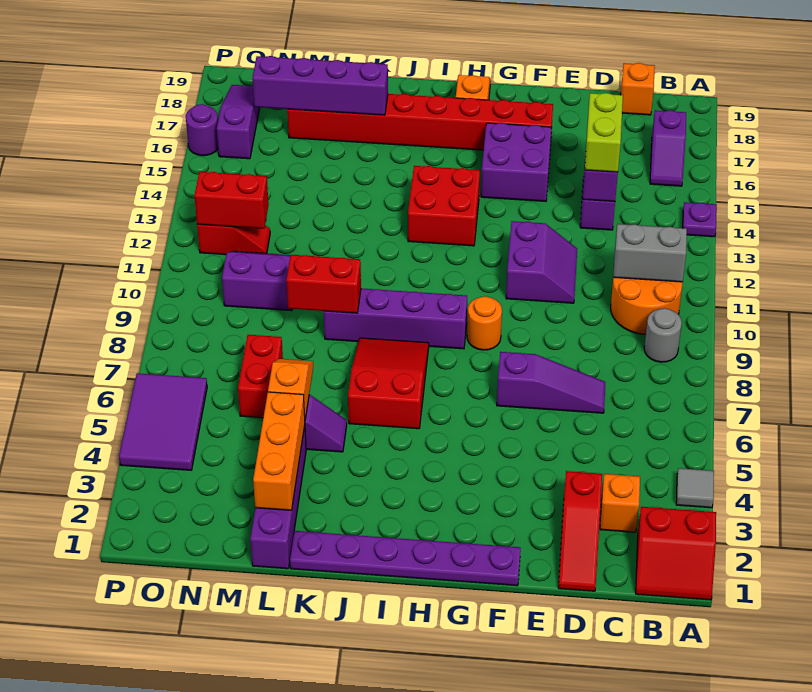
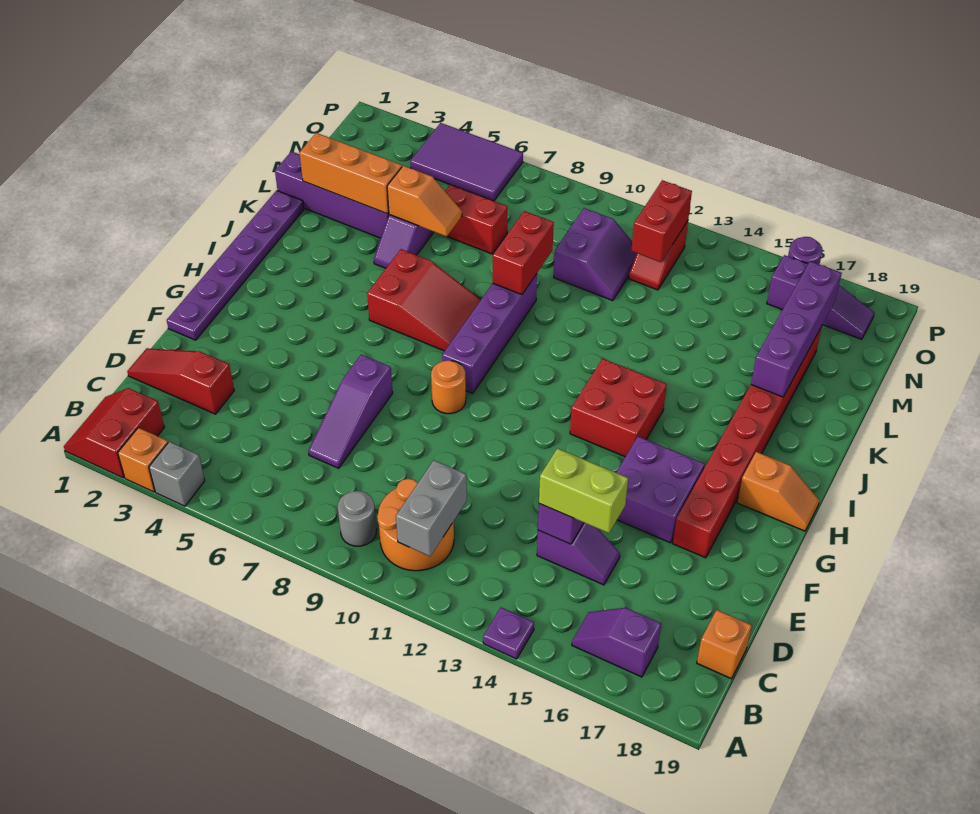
grey 1x1 tile [676,468,714,508] -> grey 1x1 brick [149,442,205,506]
orange 1x1 brick [600,474,640,532] -> orange 1x1 brick moved to [118,428,168,492]
purple 2x2 slope [506,221,577,303] -> none

